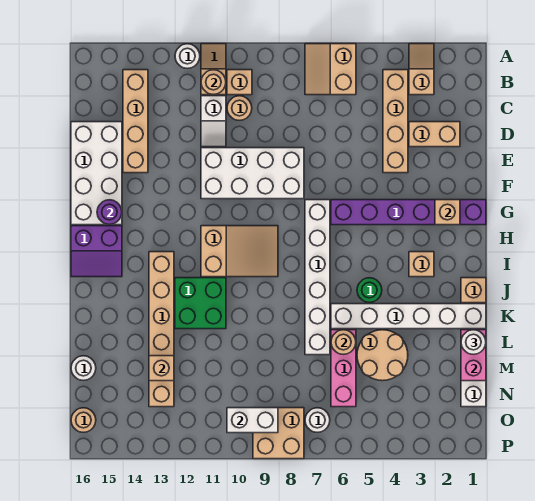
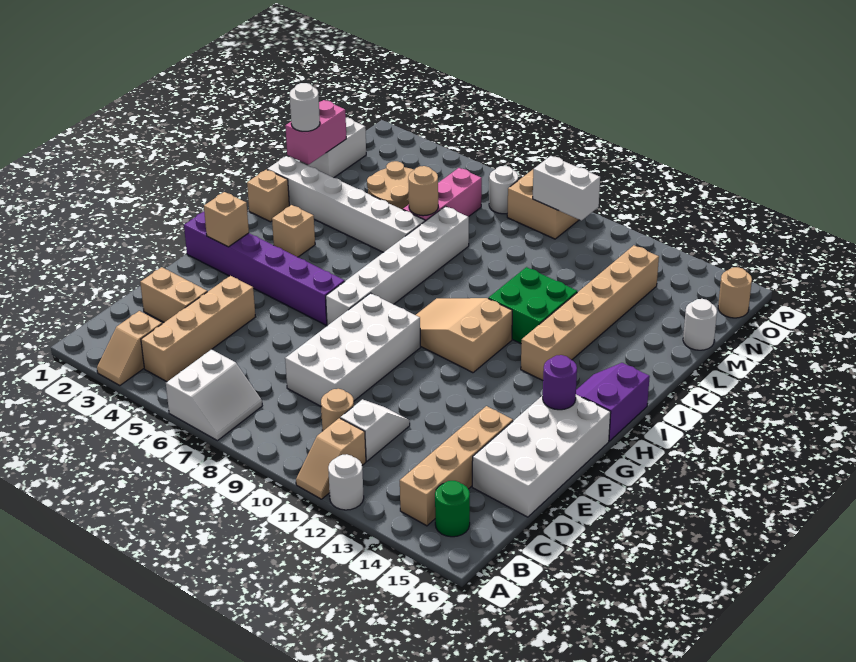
tan 2x2 slope [305,44,356,95] -> white 2x2 slope [166,349,262,441]
tan 1x1 brick [227,70,252,95] -> none
tan 1x1 round brick [201,70,226,95] -> none
white 2x4 brick [201,148,304,199] -> white 2x4 brick turned to [285,293,420,406]
purple 2x2 slope [71,226,122,277] -> purple 2x2 slope turned to [576,363,650,441]
green 1x1 round brick [357,278,382,302] -> green 1x1 round brick moved to [435,481,470,537]
tan 1x1 brick [149,356,174,381] -> none

